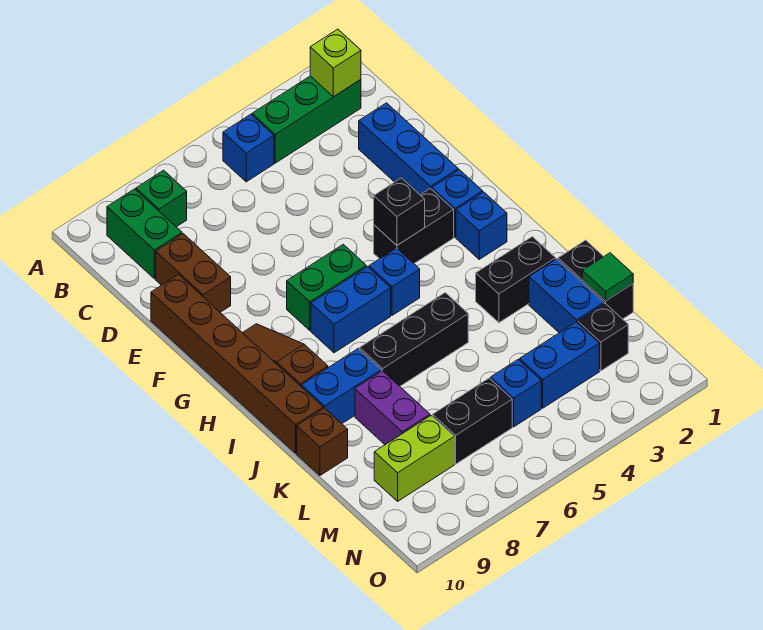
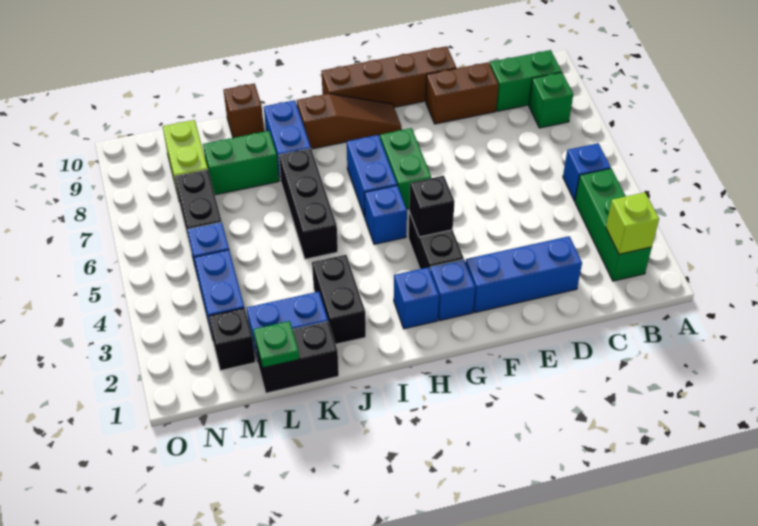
brown 1x6 brick [151,275,323,453] -> brown 1x4 brick [322,46,456,107]
purple 1x2 brick [355,371,430,445] -> green 1x2 brick [203,131,279,195]
green 1x1 tile [582,253,633,301] -> green 1x1 plate [253,321,299,368]

